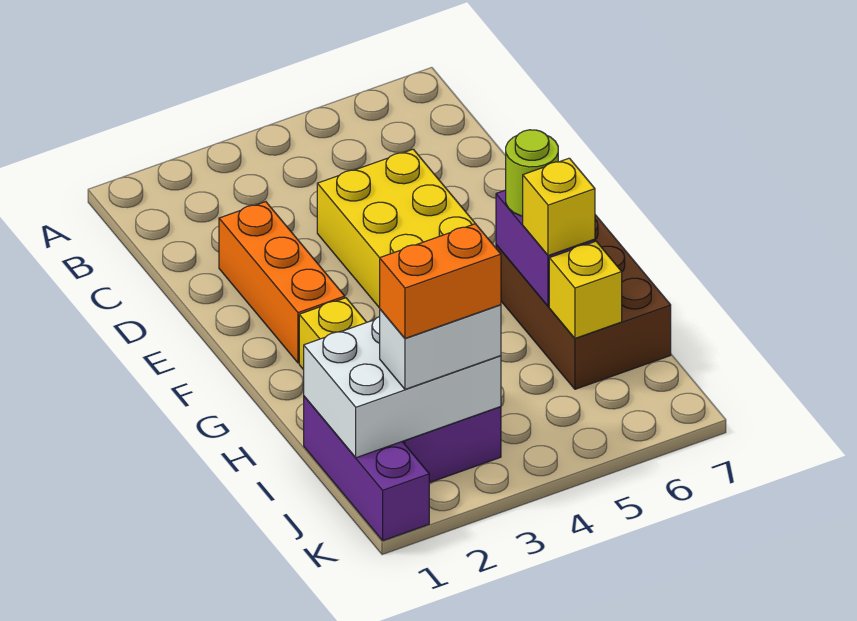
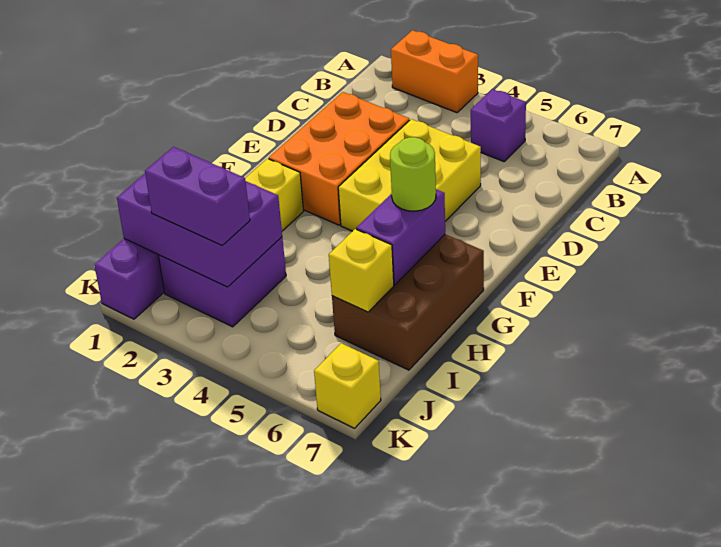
none -> purple 1x1 brick [471,89,526,162]
orange 1x3 brick [219,202,345,363] -> orange 2x3 brick [269,92,410,225]
yellow 1x1 brick [523,158,595,256] -> yellow 1x1 brick moved to [314,343,381,428]
white 2x3 brick [304,317,501,458] -> purple 2x3 brick [117,174,282,287]
white 1x2 brick [380,305,501,389] -> purple 1x2 brick [145,147,250,246]
orange 1x2 brick [380,224,501,338] -> orange 1x2 brick moved to [391,30,478,113]

